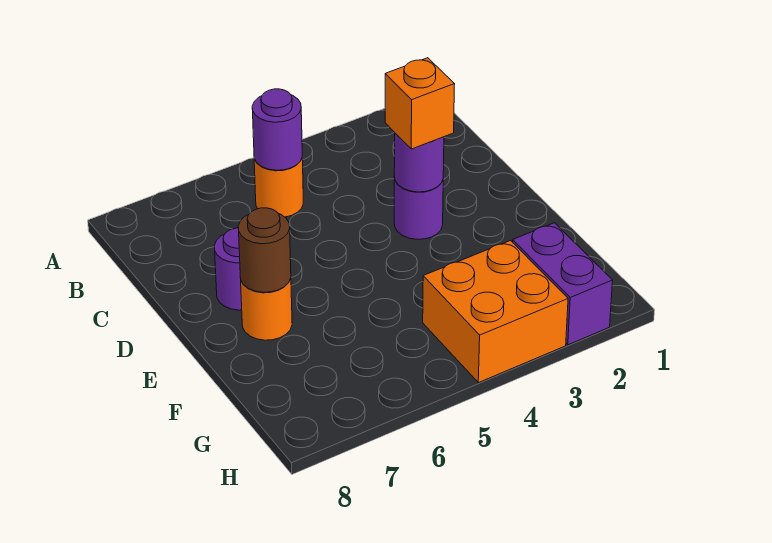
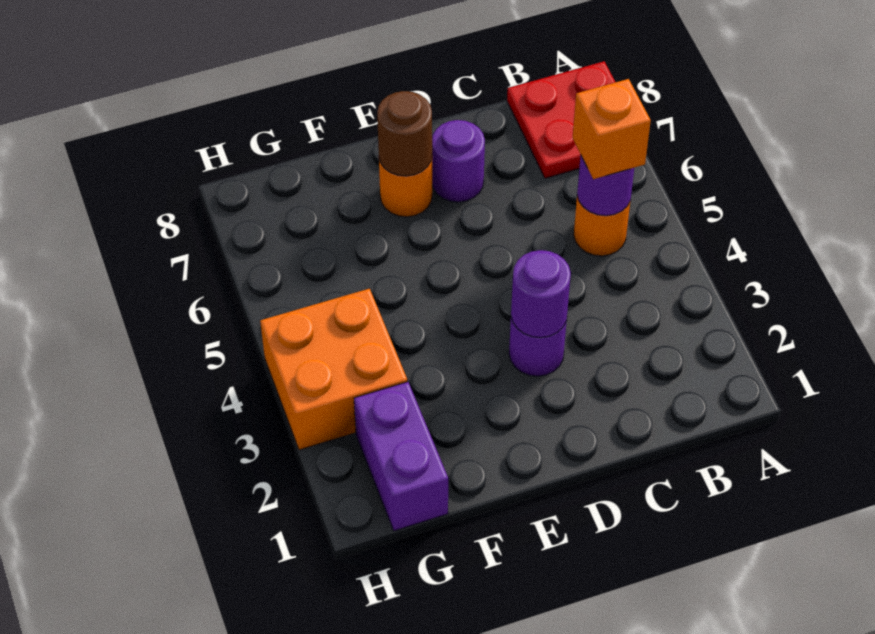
none -> red 2x2 plate [507,61,615,178]
orange 1x1 brick [385,58,455,149] -> orange 1x1 brick moved to [573,79,651,179]
purple 1x2 brick [513,223,613,345] -> purple 1x2 brick turned to [354,382,448,531]

